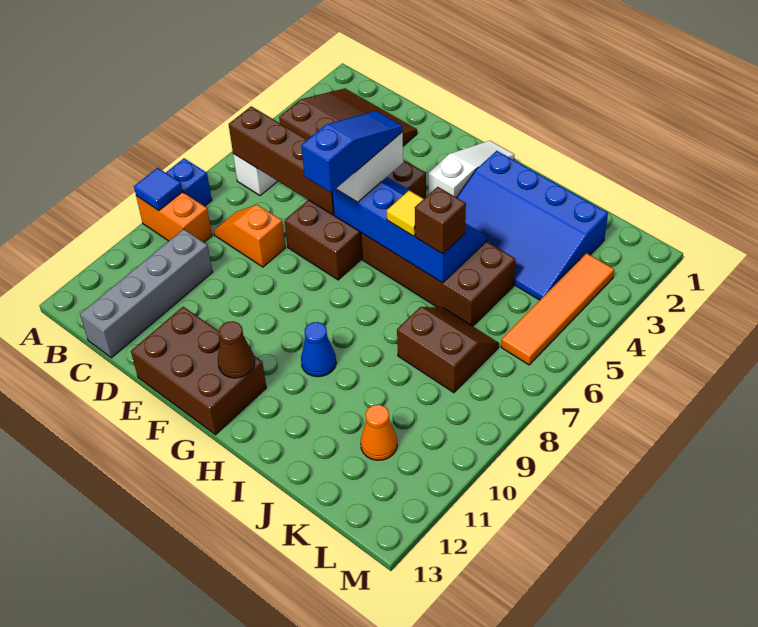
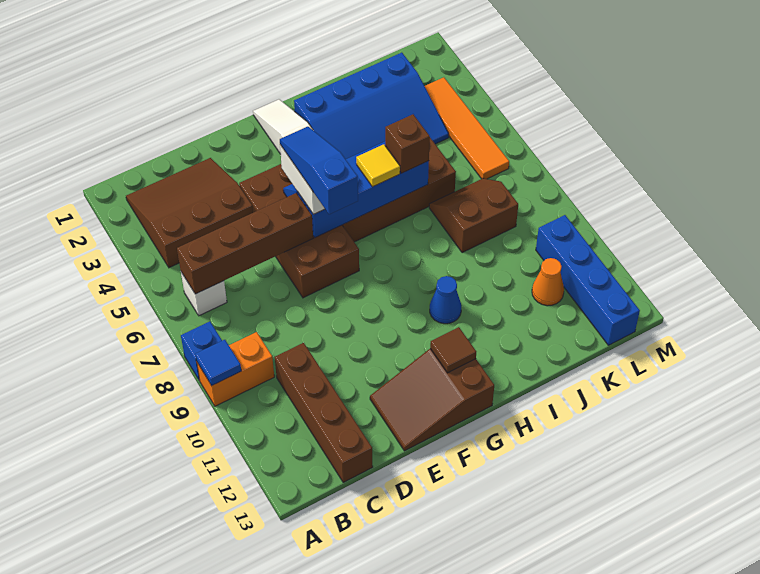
orange 1x2 slope [214,205,285,267] -> none
grey 1x4 brick [80,229,212,358] -> brown 1x4 brick [275,343,373,482]
brown 2x3 brick [131,307,266,435] -> brown 2x3 slope [370,349,494,451]
brown 1x1 cone [218,321,255,378] -> brown 1x1 tile [430,327,476,373]
none -> blue 1x4 brick [536,215,640,345]

